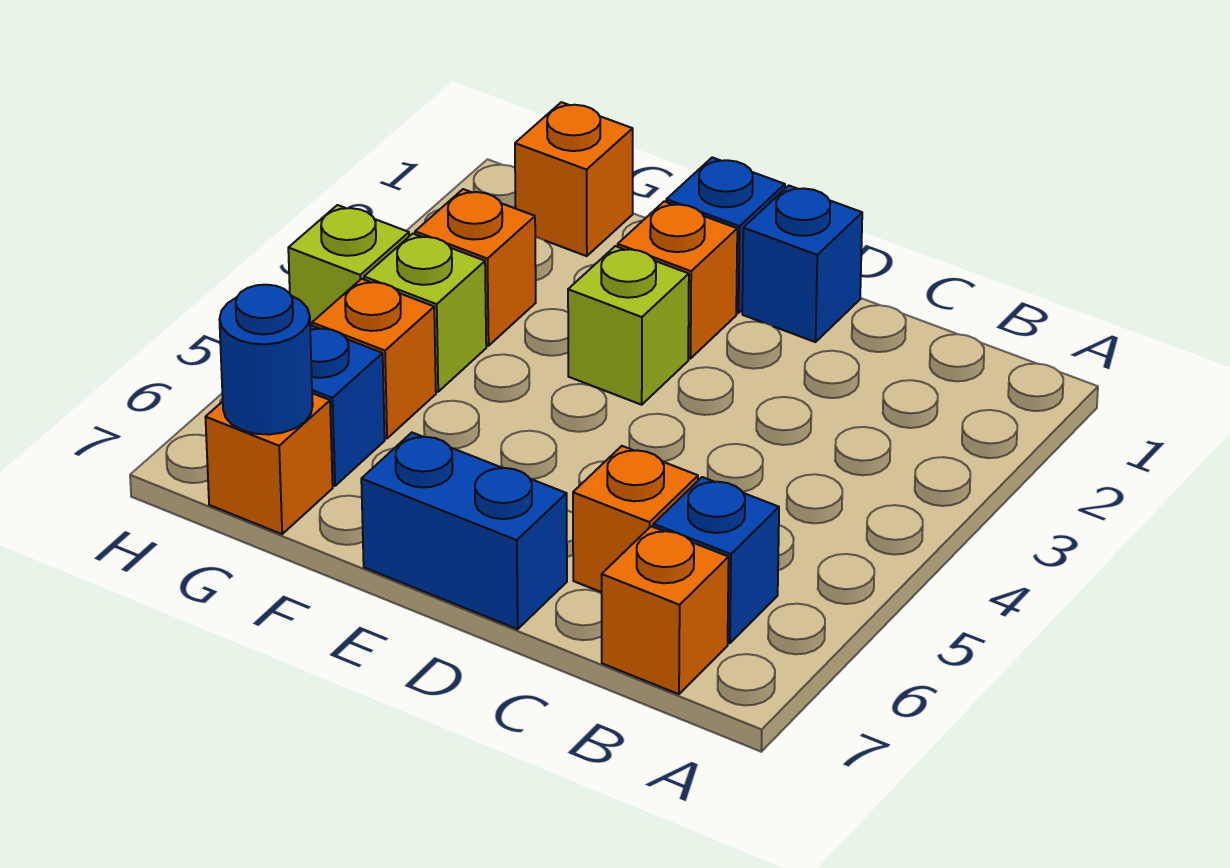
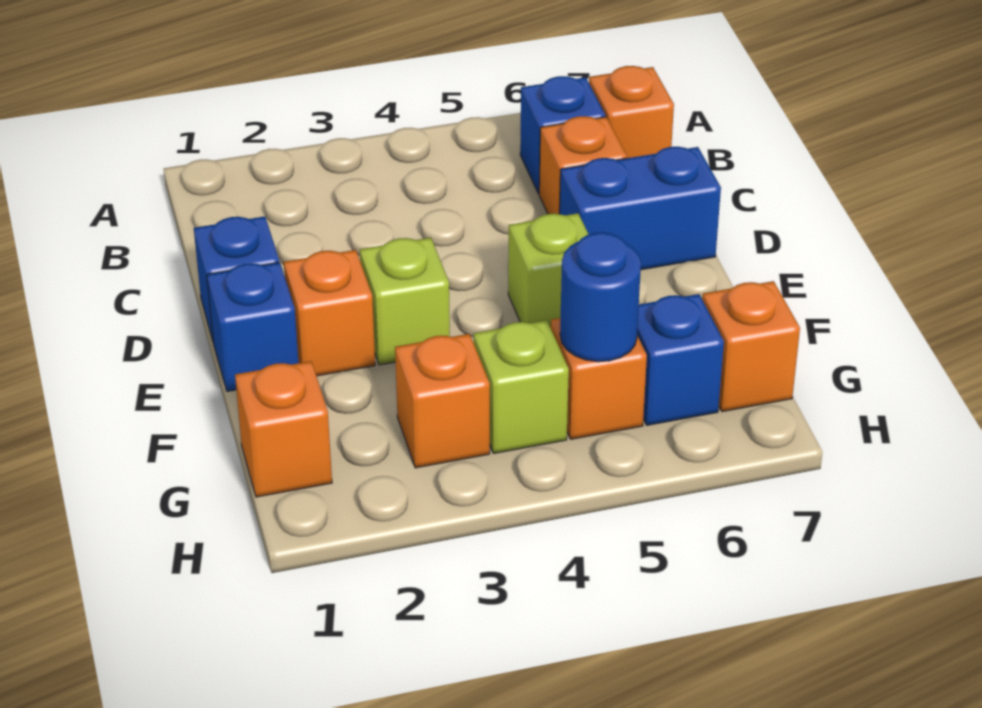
blue 1x2 brick [361,433,567,629] -> blue 1x2 brick turned to [560,147,721,270]
blue 1x1 round brick [219,285,313,435] -> blue 1x1 round brick moved to [560,232,641,362]
lime 1x1 brick [288,205,409,325] -> lime 1x1 brick moved to [508,213,589,327]

